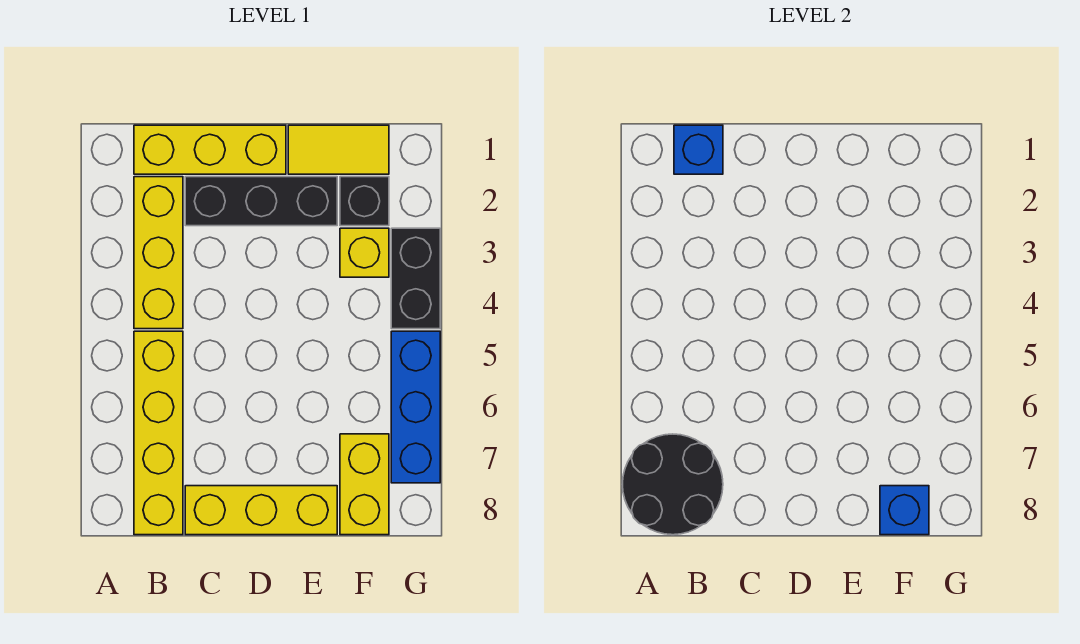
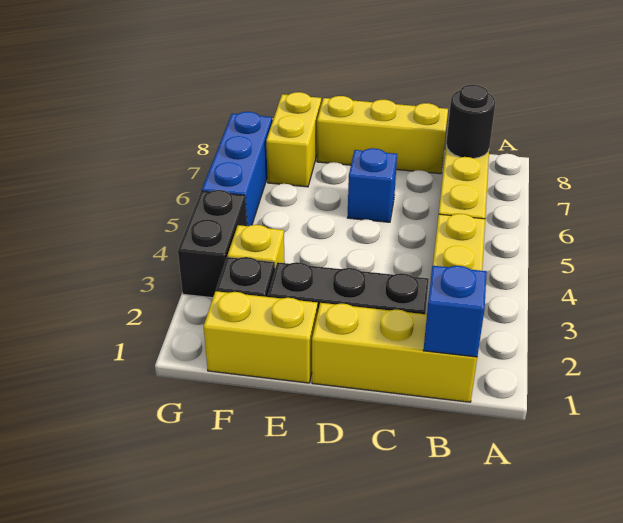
black 2x2 round brick [622,434,723,535] -> black 1x1 round brick [446,85,495,158]
yellow 1x2 tile [288,125,389,174] -> yellow 1x2 brick [204,291,318,383]
blue 1x1 brick [880,486,929,535] -> blue 1x1 brick moved to [348,148,397,222]

